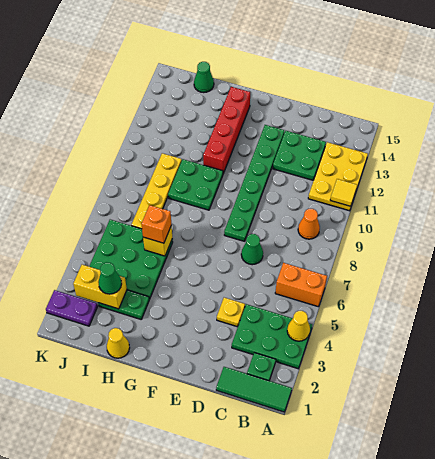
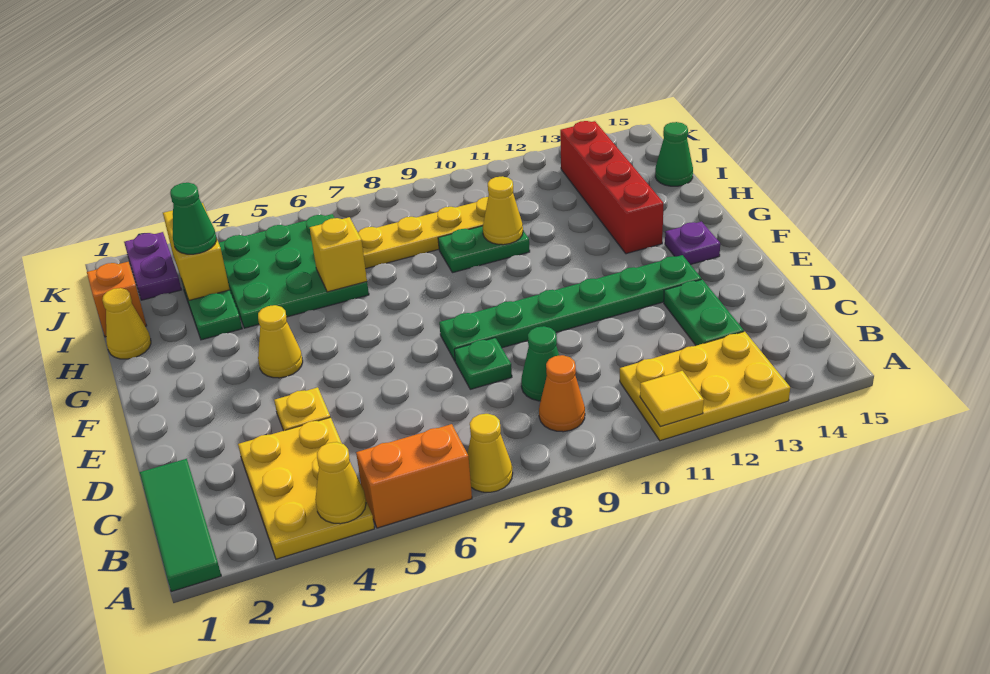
green 2x3 plate [232,304,312,369] -> yellow 2x3 plate [238,417,374,559]
orange 1x2 brick [275,263,327,307] -> orange 1x2 brick turned to [356,424,472,528]
none -> yellow 1x1 cone [467,414,513,492]
green 1x1 plate [247,353,276,381] -> green 1x1 plate moved to [454,338,512,389]
green 2x2 plate [273,131,326,180] -> green 1x2 plate [664,279,744,346]
green 1x1 cone [241,234,263,265] -> green 1x1 cone moved to [521,326,559,401]
none -> yellow 1x1 cone [258,305,303,378]
none -> purple 1x1 plate [665,222,720,265]
green 2x2 plate [168,159,223,210] -> green 1x2 plate [438,226,530,273]
red 1x4 brick [203,87,250,173] -> red 1x4 brick turned to [560,121,664,254]
orange 1x1 brick [141,205,171,243] -> orange 1x1 brick moved to [87,262,147,337]
none -> yellow 1x1 cone [483,176,523,245]

